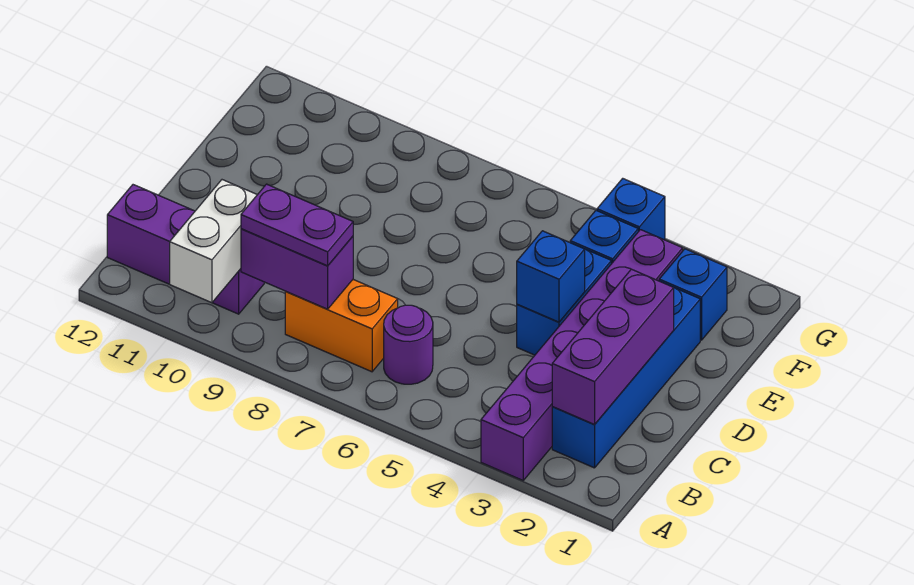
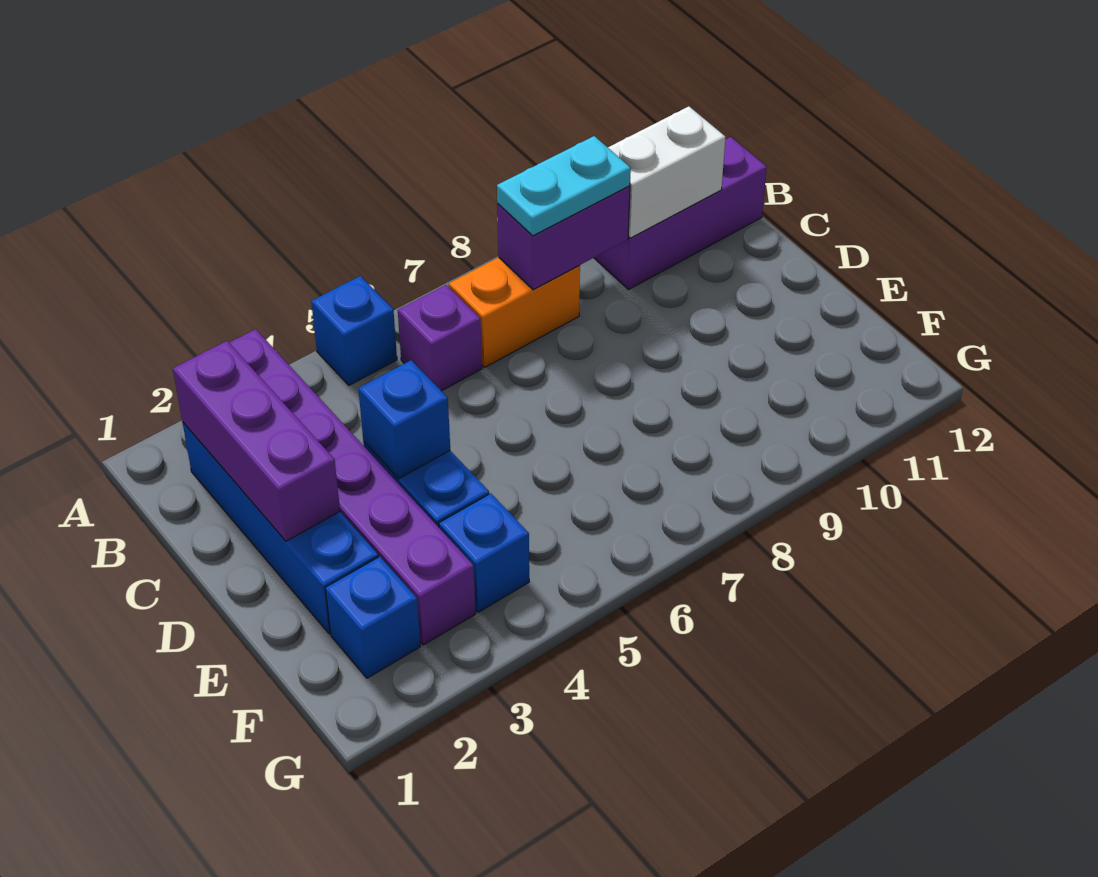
white 1x2 brick [170,180,257,303] -> white 1x2 brick turned to [608,106,726,238]
purple 1x1 round brick [384,305,433,384] -> purple 1x1 brick [398,285,482,391]
purple 1x2 plate [241,184,353,266] -> cyan 1x2 plate [497,136,631,236]
blue 1x1 brick [597,178,665,240] -> blue 1x1 brick moved to [311,276,397,385]

